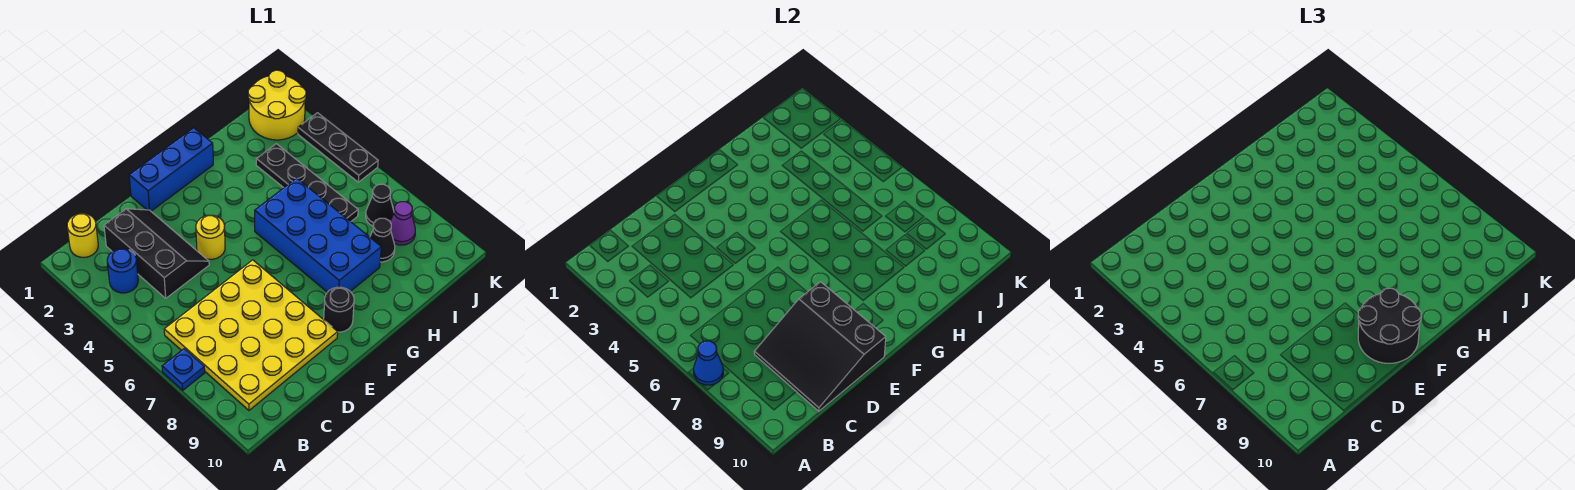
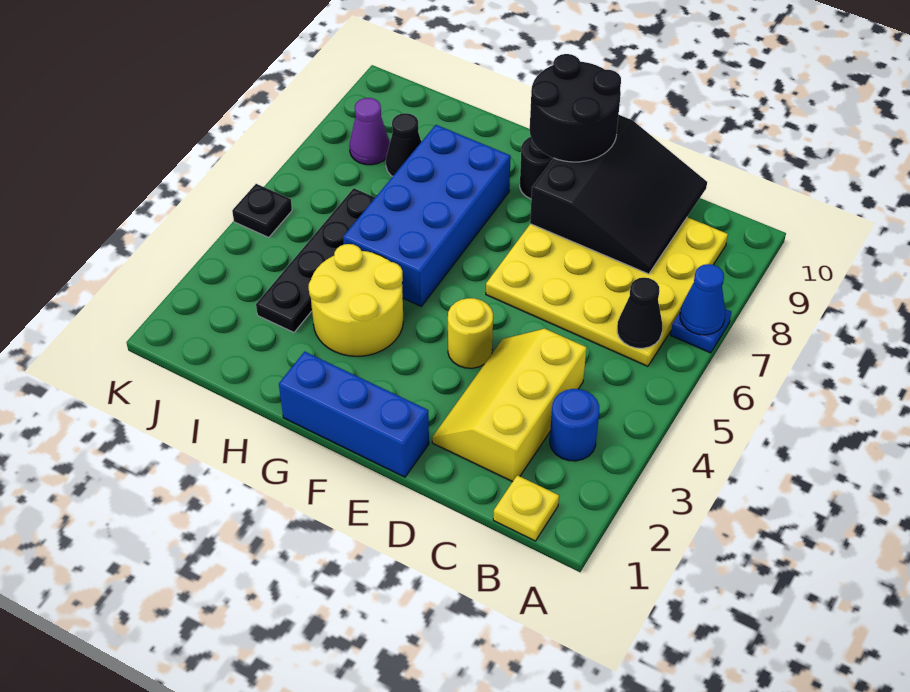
yellow 1x1 round brick [67,213,98,257] -> yellow 1x1 plate [493,475,559,541]
black 2x3 slope [104,209,209,298] -> yellow 2x3 slope [432,329,587,482]
yellow 2x2 round brick [248,70,306,140] -> yellow 2x2 round brick moved to [308,244,403,356]
black 1x1 cone [366,184,394,226] -> black 1x1 cone moved to [617,278,662,348]
black 1x3 plate [298,113,378,182] -> black 1x1 plate [232,184,292,237]

